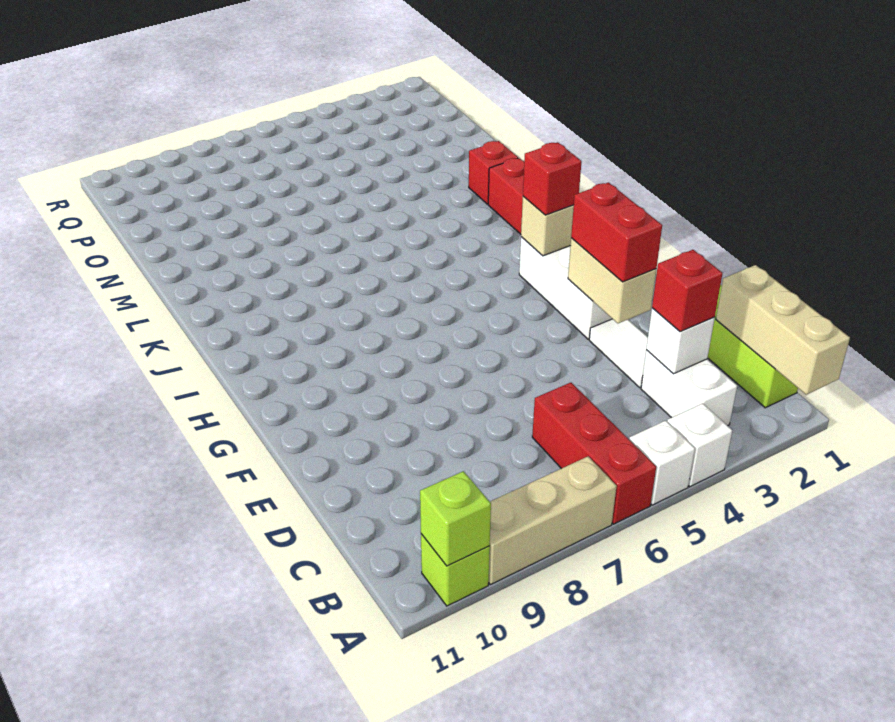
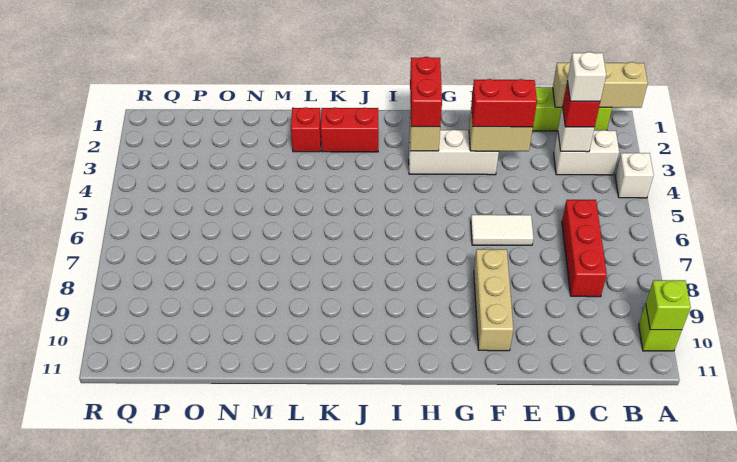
white 1x1 brick [629,421,695,505] -> white 1x1 brick moved to [567,52,606,101]
red 1x3 brick [532,383,656,524] -> red 1x3 brick turned to [562,200,607,297]
tan 1x3 brick [488,456,617,585] -> tan 1x3 brick moved to [474,249,513,351]
white 1x2 tile [589,319,648,388] -> white 1x2 tile moved to [471,215,533,245]
red 1x1 brick [523,142,582,215] -> red 1x2 brick [410,57,442,127]

